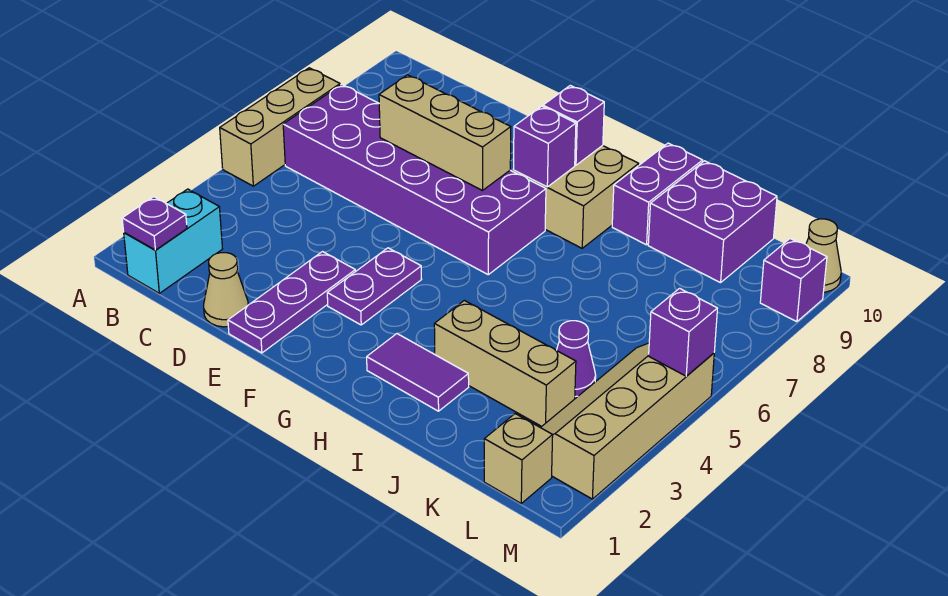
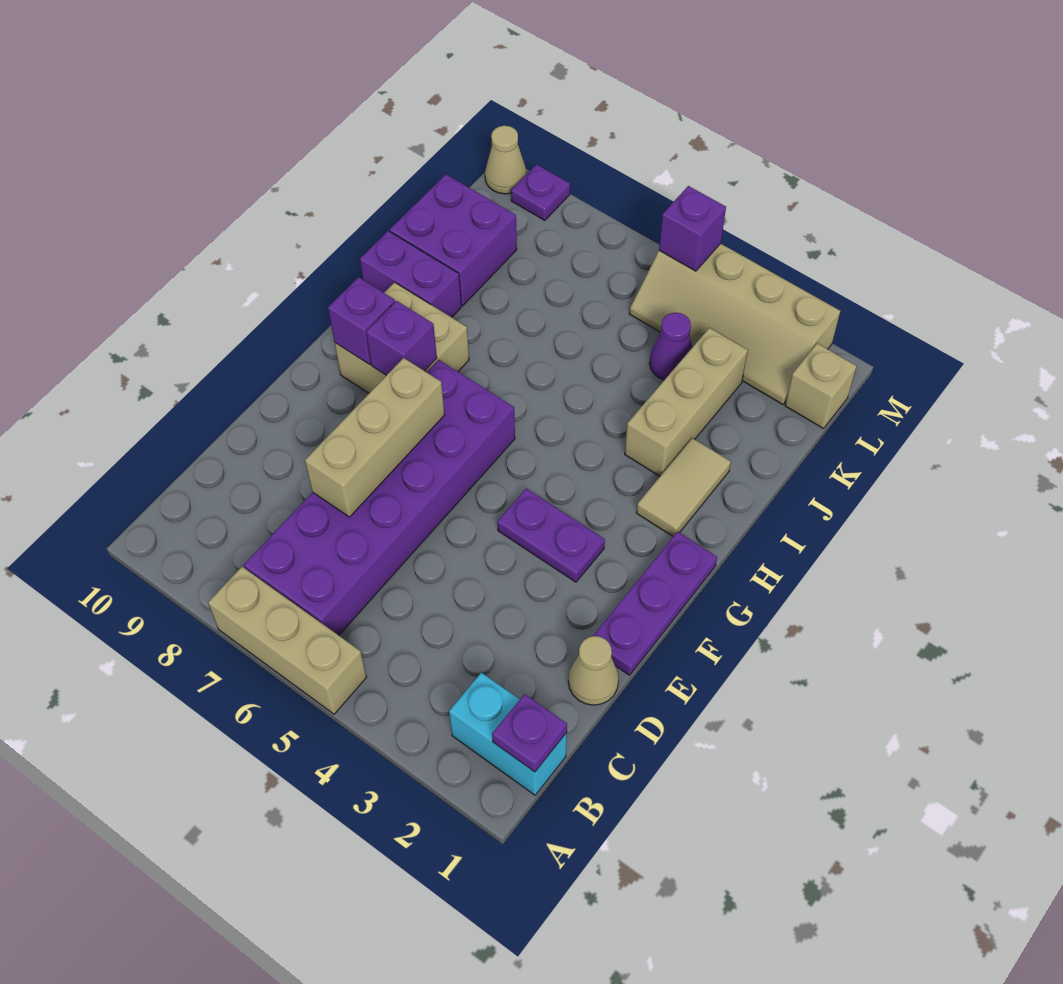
purple 1x3 plate [228,252,355,353] -> purple 1x3 plate turned to [593,532,717,675]
purple 1x2 tile [367,334,469,411] -> tan 1x2 tile [636,438,731,536]
purple 1x1 brick [760,239,827,322] -> purple 1x1 plate [511,164,570,220]

